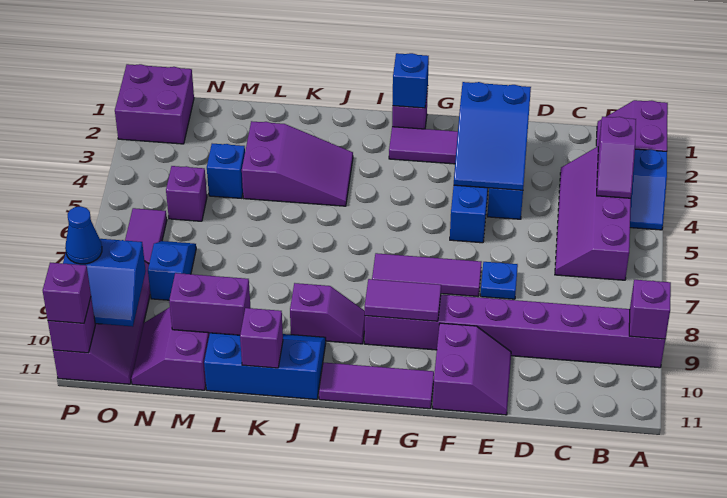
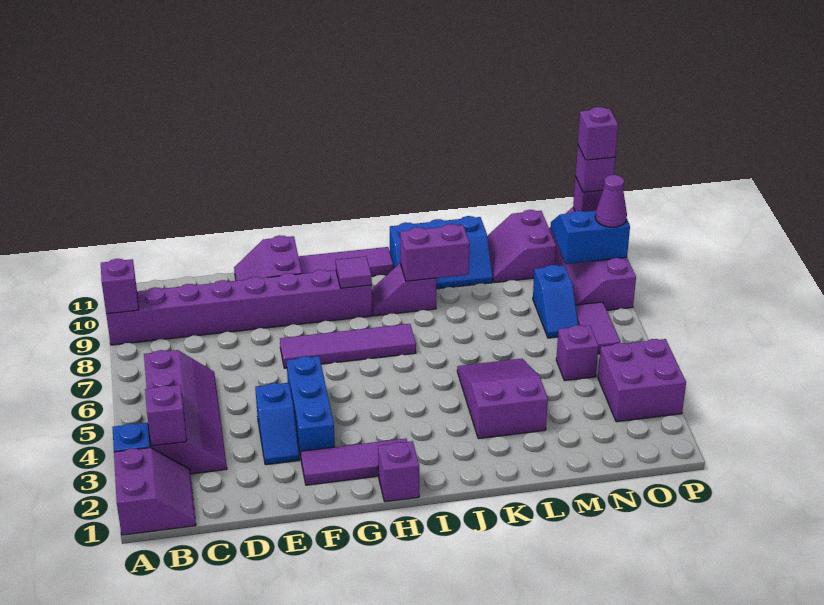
blue 2x3 slope [454,82,531,190] -> none
blue 1x1 plate [481,262,518,299] -> none
purple 1x3 tile [372,253,481,296] -> purple 1x4 tile [280,324,416,368]
purple 1x2 tile [365,279,441,321] -> purple 1x1 tile [336,256,372,288]
blue 1x1 brick [393,53,429,108] -> none
purple 2x3 slope [242,121,353,206] -> purple 2x3 slope turned to [457,359,548,439]
purple 1x1 brick [240,308,283,368] -> purple 1x1 brick moved to [578,107,618,160]
purple 1x2 brick [169,273,251,335] -> purple 1x2 brick moved to [400,224,470,281]
blue 1x1 brick [207,144,245,198] -> none
purple 2x2 slope [131,307,210,390] -> purple 2x2 slope turned to [487,210,556,283]
purple 2x2 brick [115,64,194,144] -> purple 2x2 brick moved to [598,339,686,422]
blue 1x1 cone [65,206,102,264] -> purple 1x1 cone [595,175,627,227]

